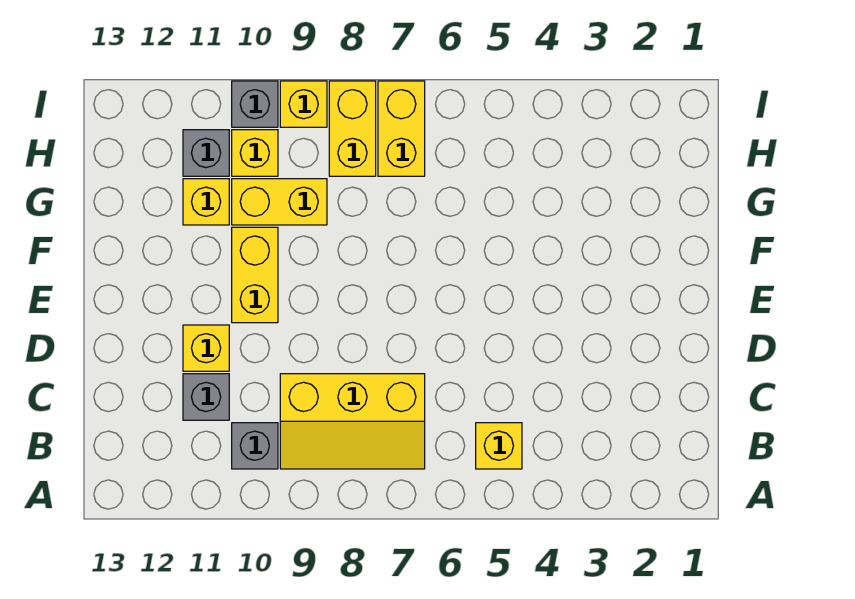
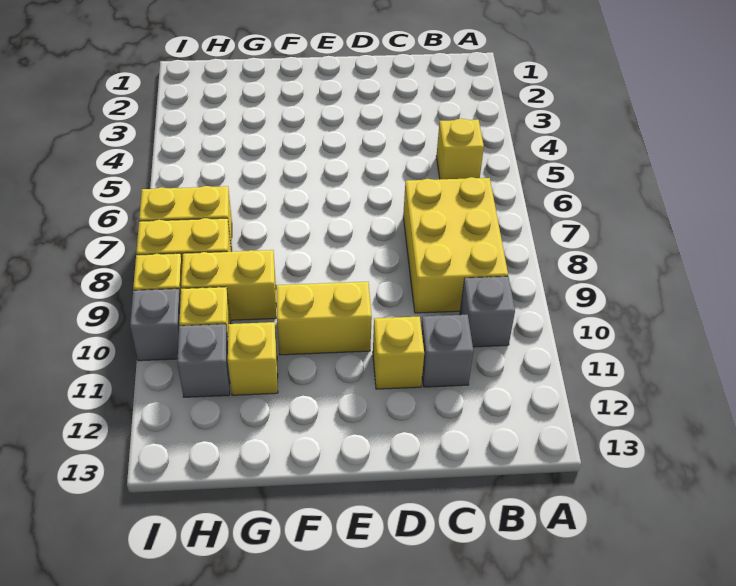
yellow 2x3 slope [280,374,425,469] -> yellow 2x3 brick [403,177,508,313]
yellow 1x2 brick [232,179,327,225] -> yellow 1x2 brick turned to [181,250,276,320]

